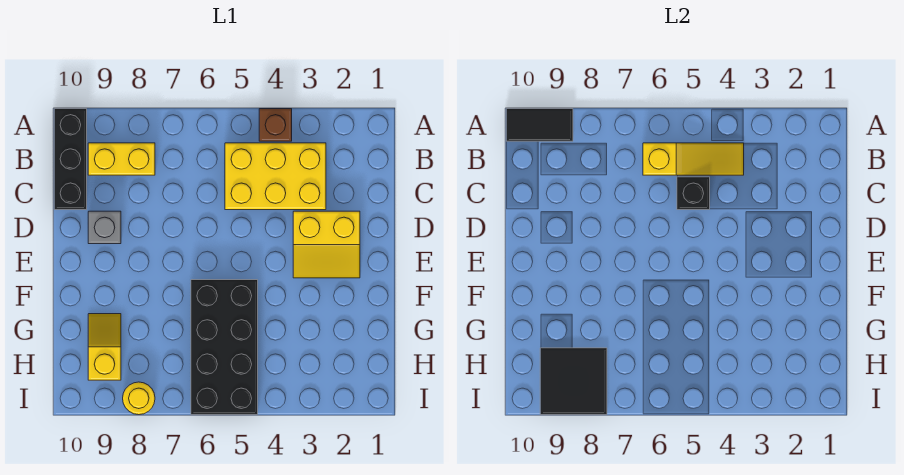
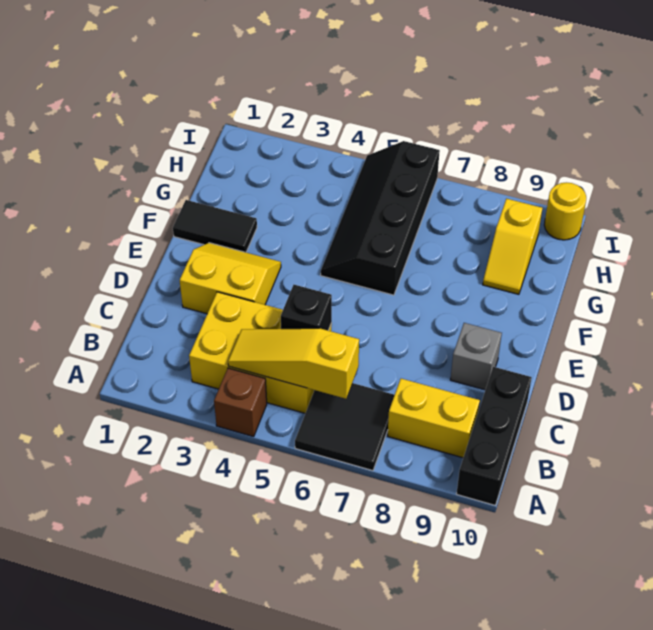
black 1x2 tile [506,109,573,141] -> black 1x2 tile moved to [173,200,257,252]
black 2x4 brick [191,280,258,415] -> black 2x4 slope [321,141,440,295]
black 2x2 tile [540,348,607,415] -> black 2x2 tile moved to [295,383,394,471]
yellow 1x1 round brick [123,382,155,415] -> yellow 1x1 round brick moved to [544,182,586,240]

